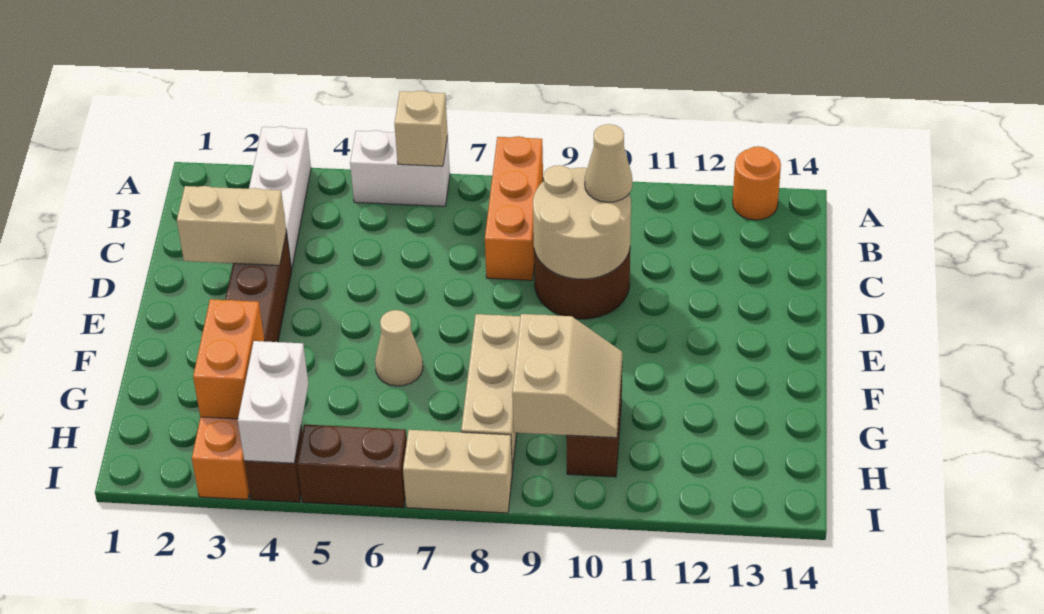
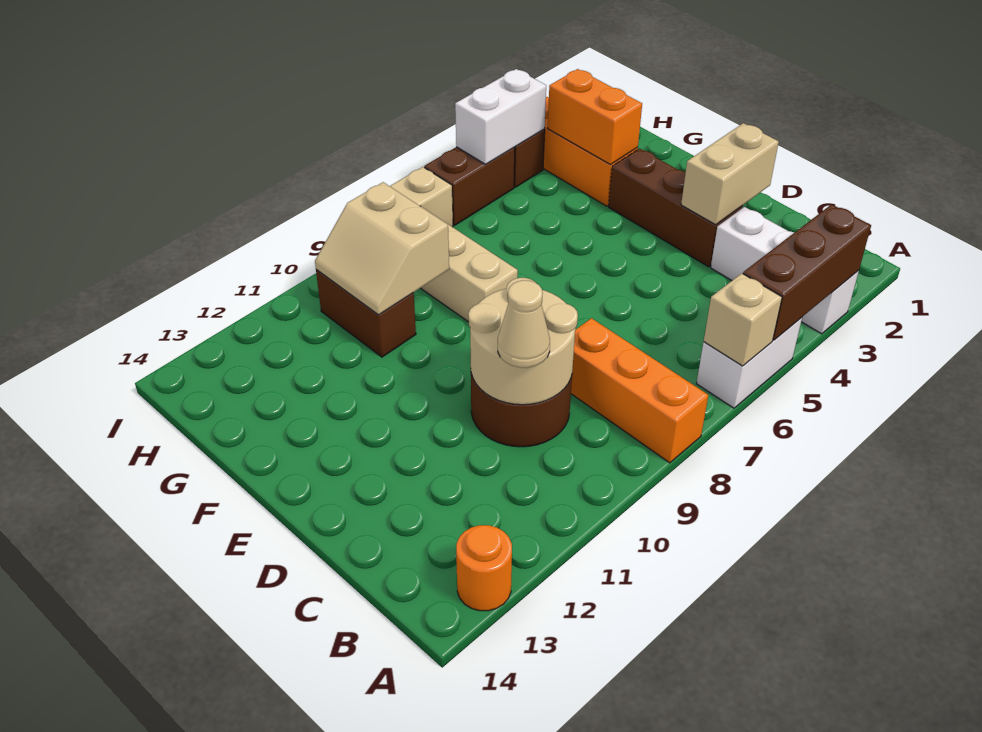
none -> brown 1x3 brick [743,204,871,340]
tan 1x1 cone [375,310,423,386] -> none
white 1x2 brick [238,341,308,463] -> white 1x2 brick turned to [455,69,546,164]

